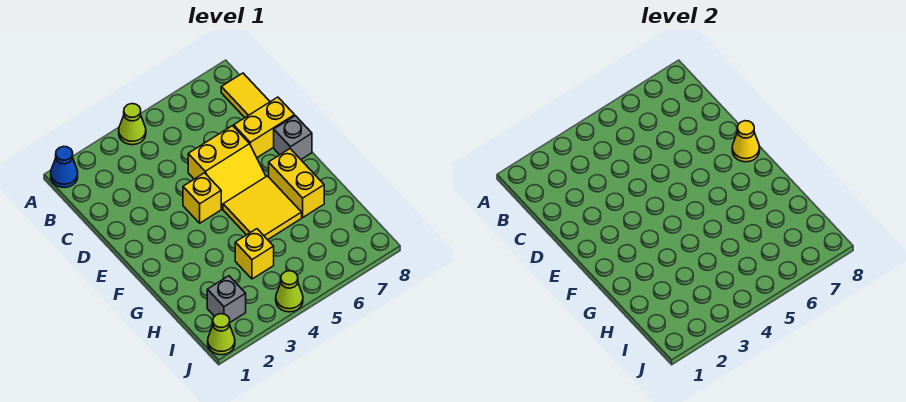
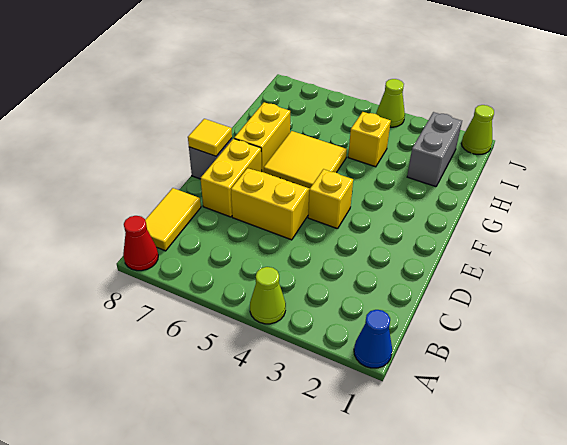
none -> red 1x1 cone [123,216,158,271]
yellow 1x2 brick [234,97,295,158] -> yellow 1x2 brick turned to [201,139,262,217]
yellow 1x1 cone [732,121,760,162] -> yellow 1x1 tile [188,119,232,156]
grey 1x1 brick [207,276,246,322] -> grey 1x2 brick [407,112,462,187]

